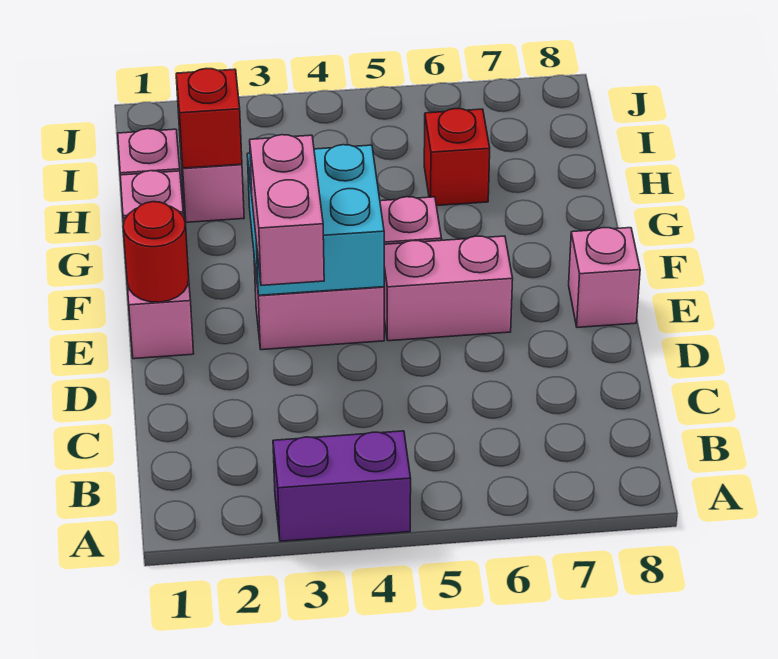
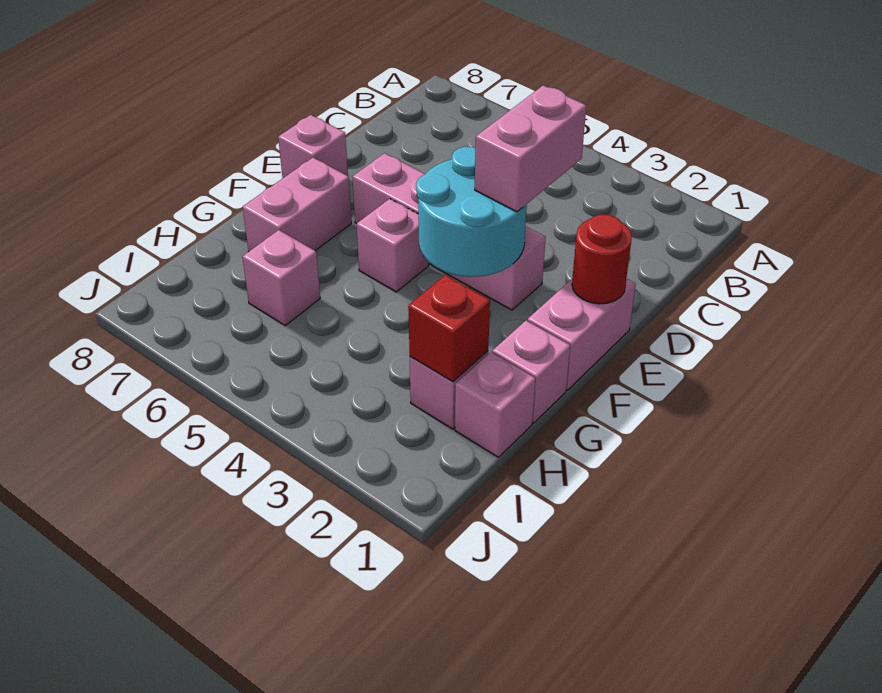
purple 1x2 brick [273,431,411,541] -> none
cyan 2x2 brick [247,145,384,295] -> cyan 2x2 round brick [416,147,527,277]
none -> pink 1x2 brick [243,158,352,252]
red 1x1 brick [424,109,490,206] -> pink 1x1 brick [243,230,320,325]

